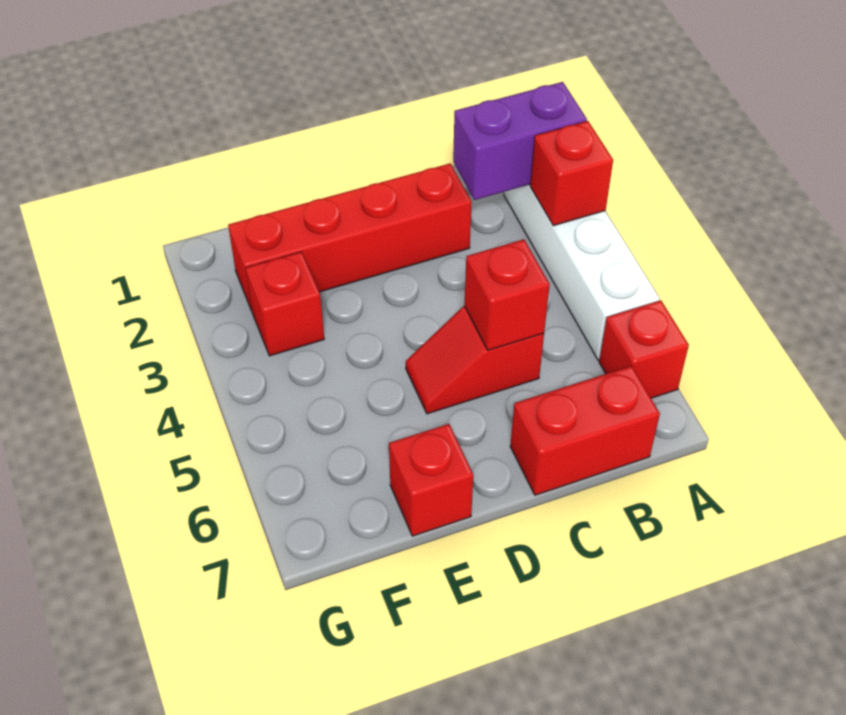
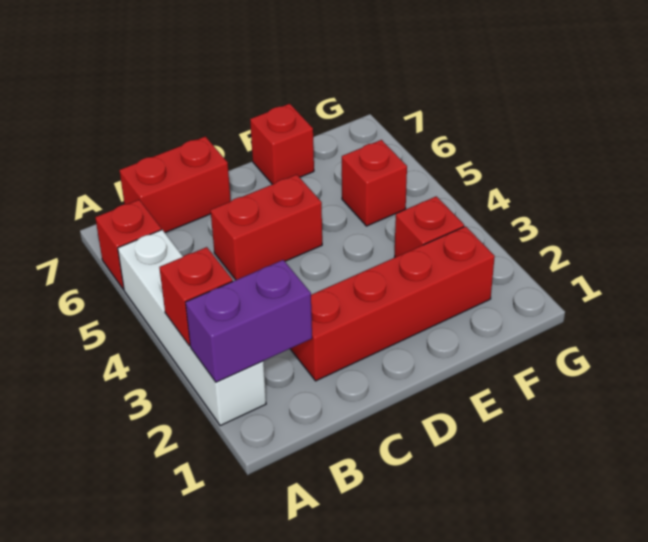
red 1x2 slope [406,306,544,414] -> red 1x2 brick [211,175,322,280]
red 1x1 brick [465,239,550,350] -> red 1x1 brick moved to [342,140,407,226]

